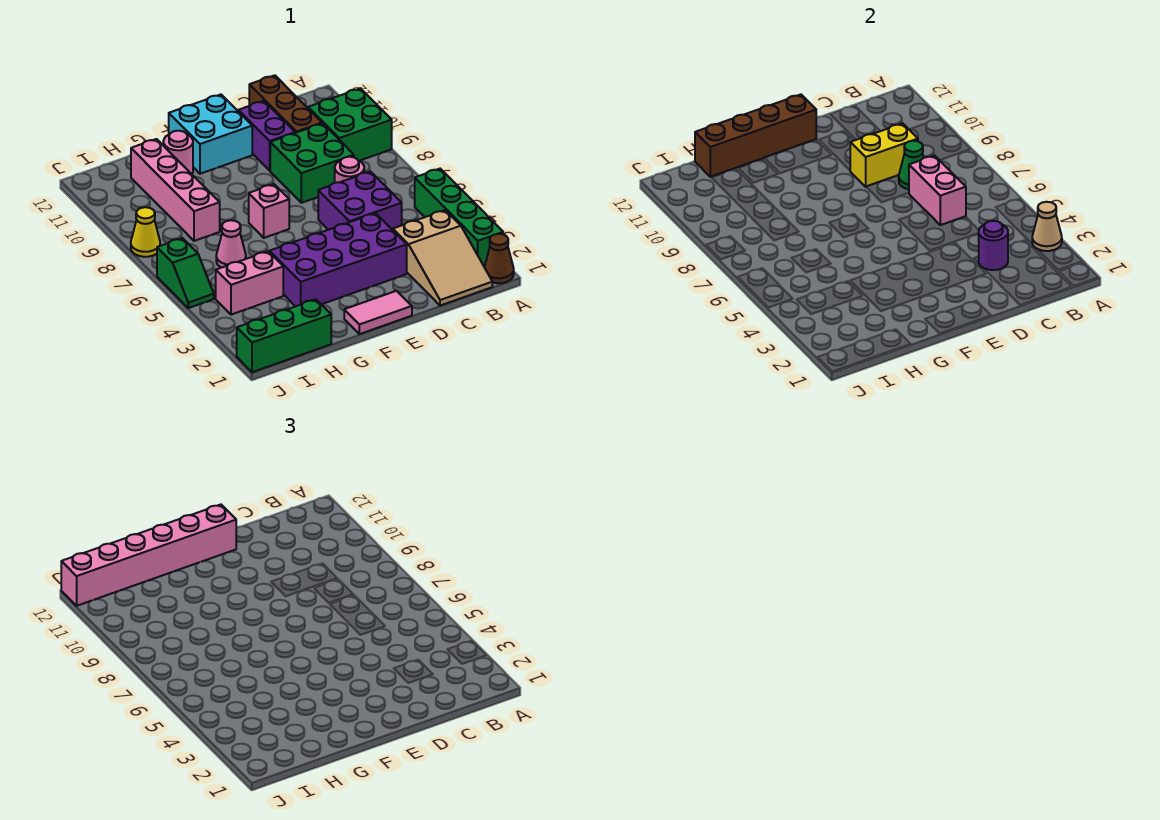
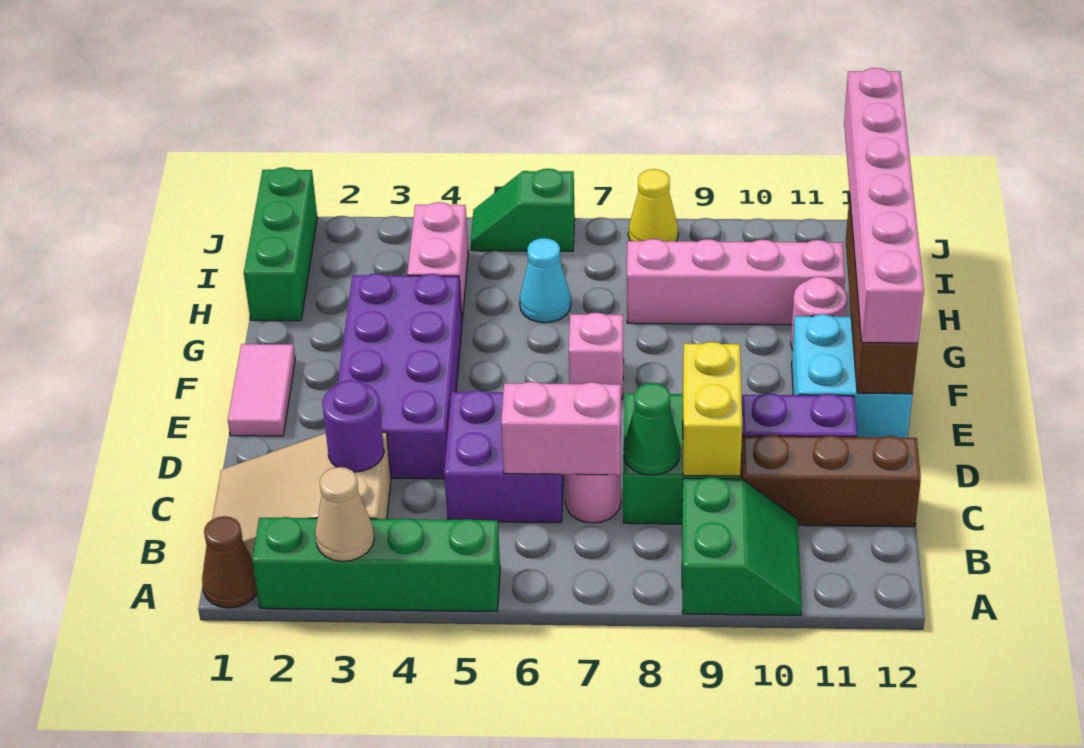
green 2x2 brick [308,88,392,161] -> green 2x2 slope [682,477,802,615]
pink 1x1 cone [216,220,246,268] -> cyan 1x1 cone [520,238,571,323]

